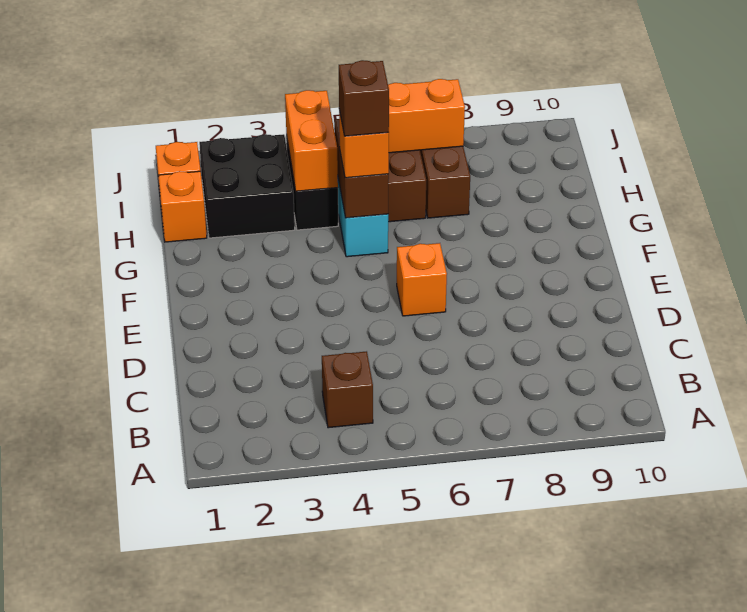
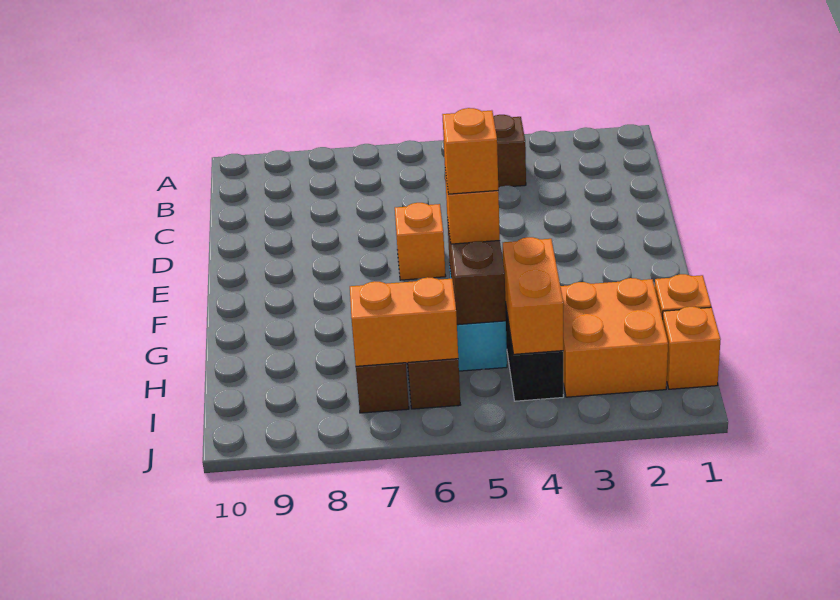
brown 1x1 brick [339,60,389,136] -> orange 1x1 brick [442,108,498,194]
black 2x2 brick [199,134,295,238] -> orange 2x2 brick [560,278,668,397]

